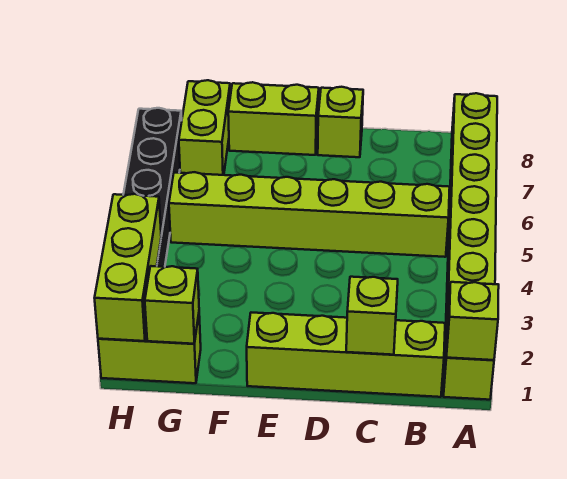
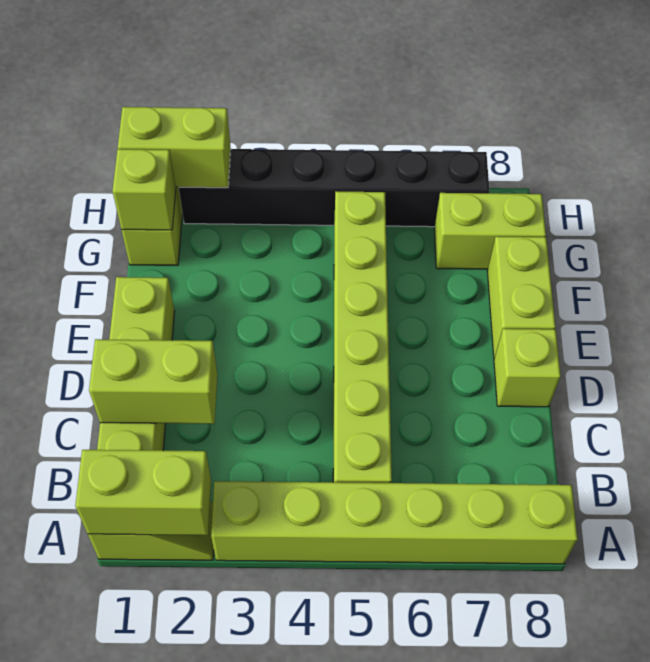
lime 1x1 brick [446,282,499,360] -> lime 1x2 brick [75,450,211,535]
lime 1x1 brick [346,277,398,355] -> lime 1x2 brick [89,339,217,424]
lime 1x3 brick [95,194,161,341] -> lime 1x2 brick [118,107,231,188]

